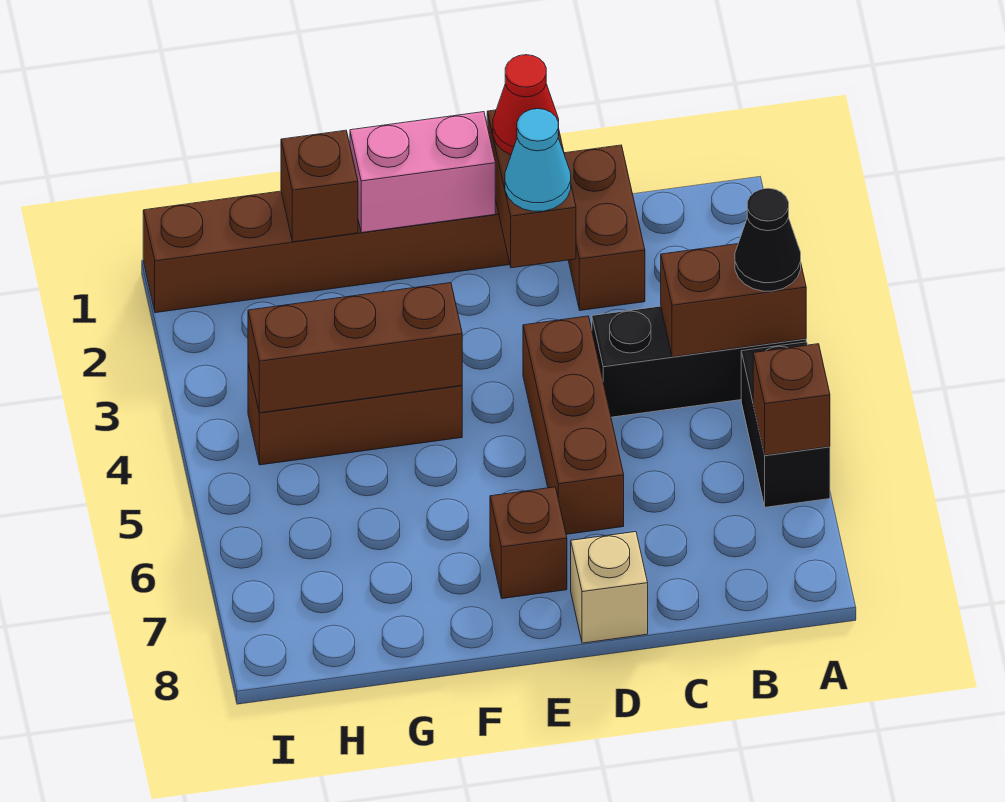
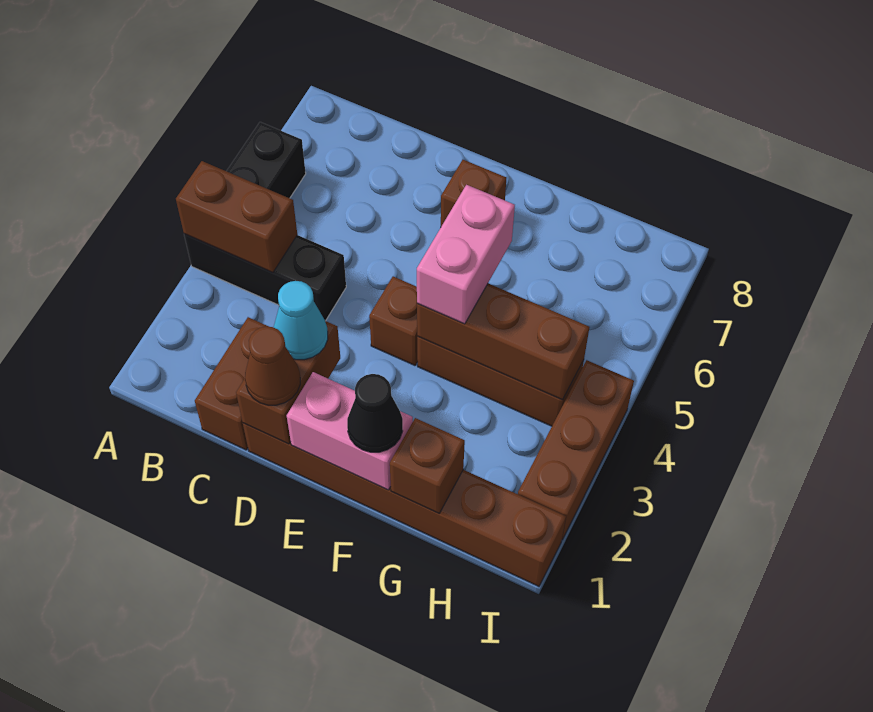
black 1x1 cone [735,188,801,291] -> black 1x1 cone moved to [347,374,403,452]
brown 1x1 brick [753,344,830,455] -> brown 1x1 brick moved to [369,277,418,365]
red 1x1 cone [493,55,559,155] -> brown 1x1 cone [245,326,300,405]
brown 1x3 brick [523,316,624,534] -> brown 1x3 brick moved to [518,360,634,540]
tan 1x1 brick [571,532,648,643] -> none
none -> pink 1x2 brick [417,185,515,324]

